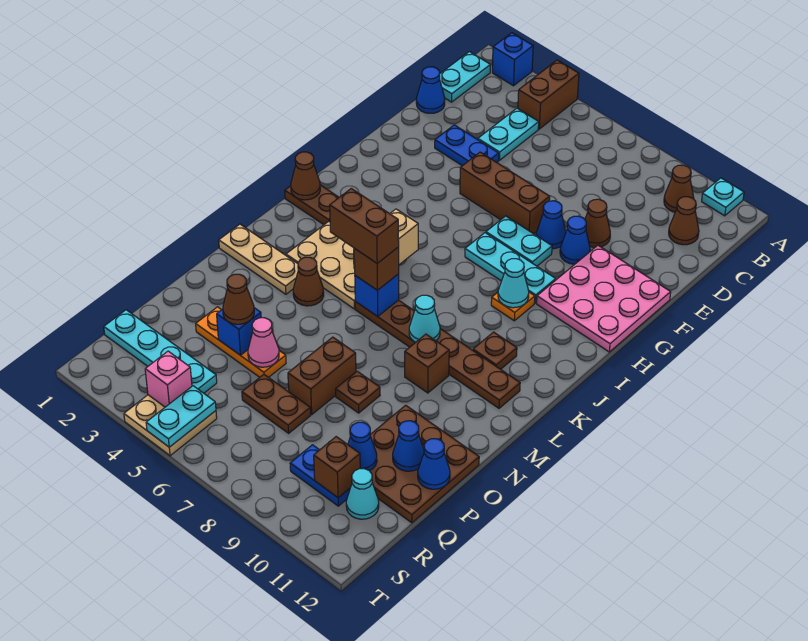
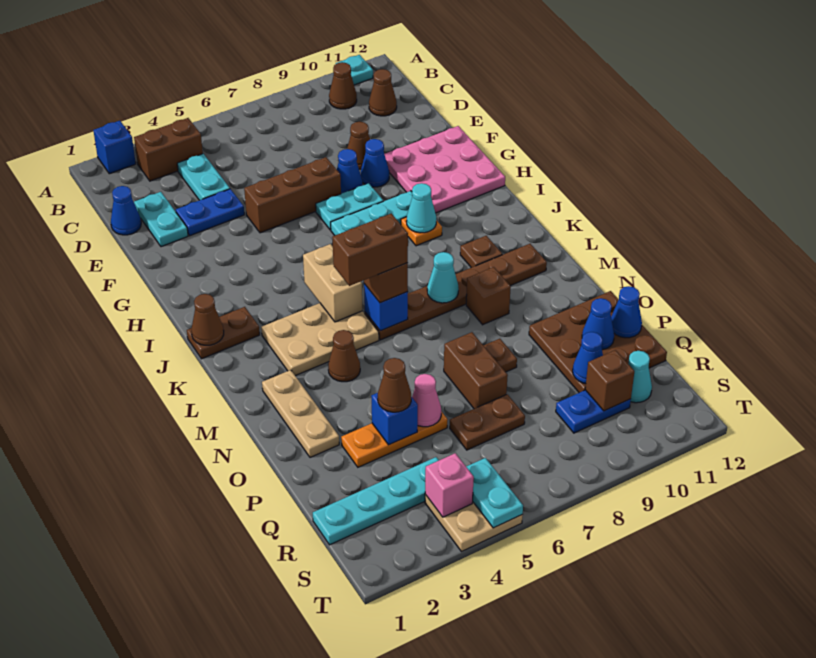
brown 1x2 brick [518,60,579,129] -> brown 1x2 brick turned to [134,118,203,181]
cyan 1x2 plate [440,52,491,102] -> cyan 1x2 plate moved to [134,192,188,247]
tan 1x3 plate [219,224,298,294] -> tan 1x3 plate turned to [262,370,339,457]

